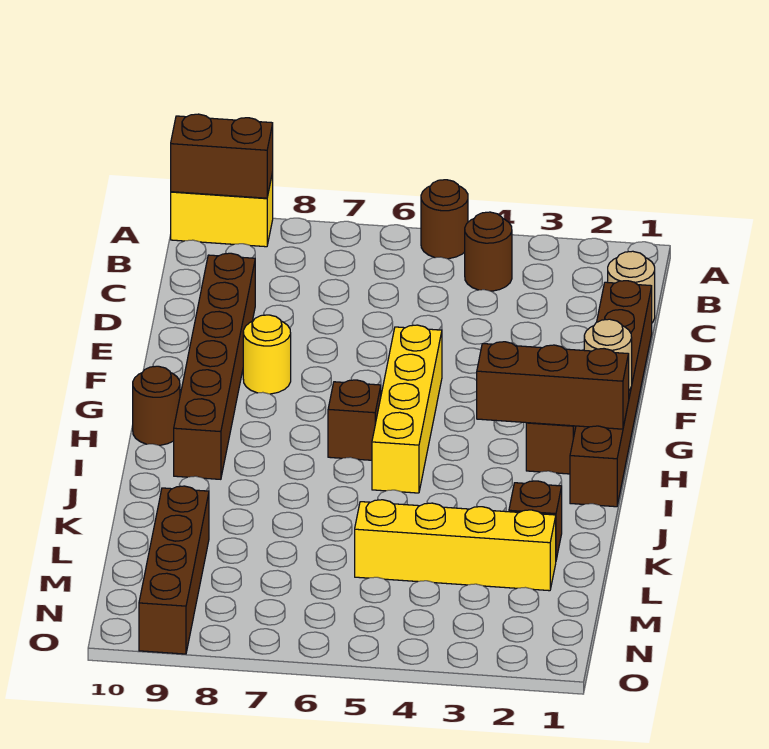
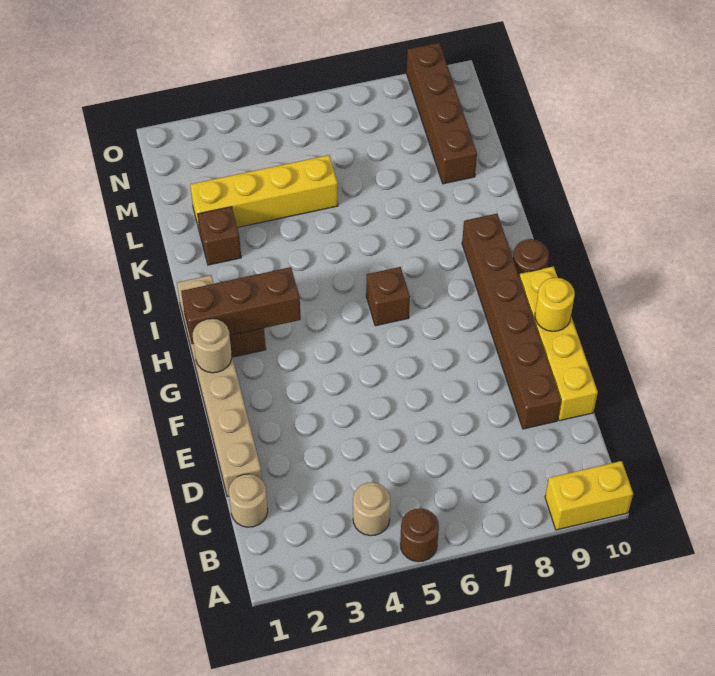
brown 1x2 brick [171,114,273,198] -> none
brown 1x1 round brick [465,212,512,291] -> tan 1x1 round brick [353,482,390,536]
brown 1x6 brick [570,281,652,507] -> tan 1x6 brick [177,275,262,497]
yellow 1x4 brick [372,325,442,493] -> yellow 1x4 brick moved to [519,266,598,421]
yellow 1x1 round brick [243,315,291,394] -> yellow 1x1 round brick moved to [535,278,575,331]

